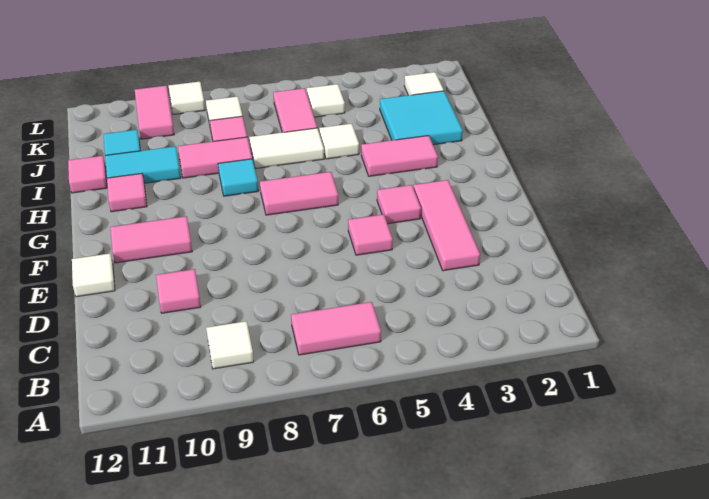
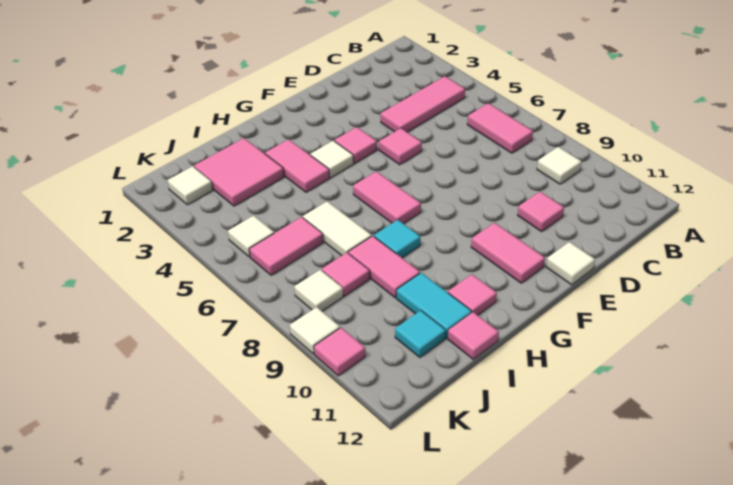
pink 1x3 tile [414,180,480,271] -> pink 1x3 tile moved to [381,76,465,132]
cyan 2x2 tile [380,91,463,145] -> pink 2x2 tile [194,138,284,206]
white 1x1 tile [319,124,359,159] -> white 1x1 tile moved to [310,141,354,178]
pink 1x2 tile [135,86,174,139] -> pink 1x1 tile [314,328,365,376]

